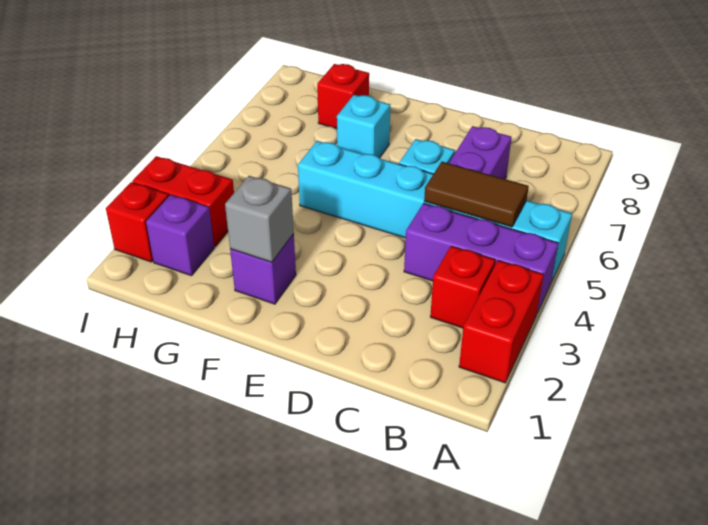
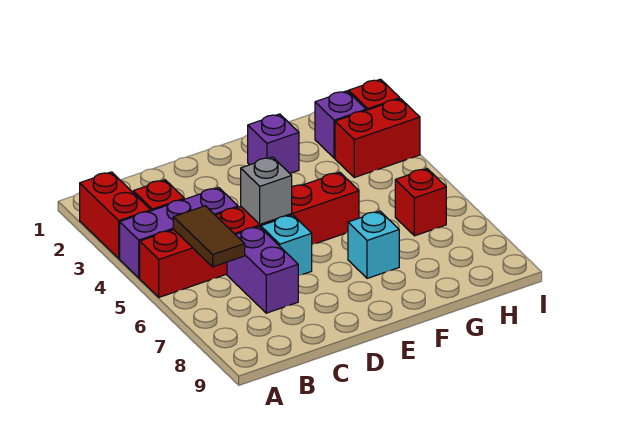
cyan 1x6 brick [298,141,572,282] -> red 1x6 brick [140,172,359,297]
brown 1x2 tile [424,162,529,227] -> brown 1x2 tile turned to [173,206,245,267]
grey 1x1 brick [225,176,294,262] -> grey 1x1 brick moved to [241,157,292,224]
red 1x1 brick [317,64,369,129] -> red 1x1 brick moved to [395,169,446,236]

